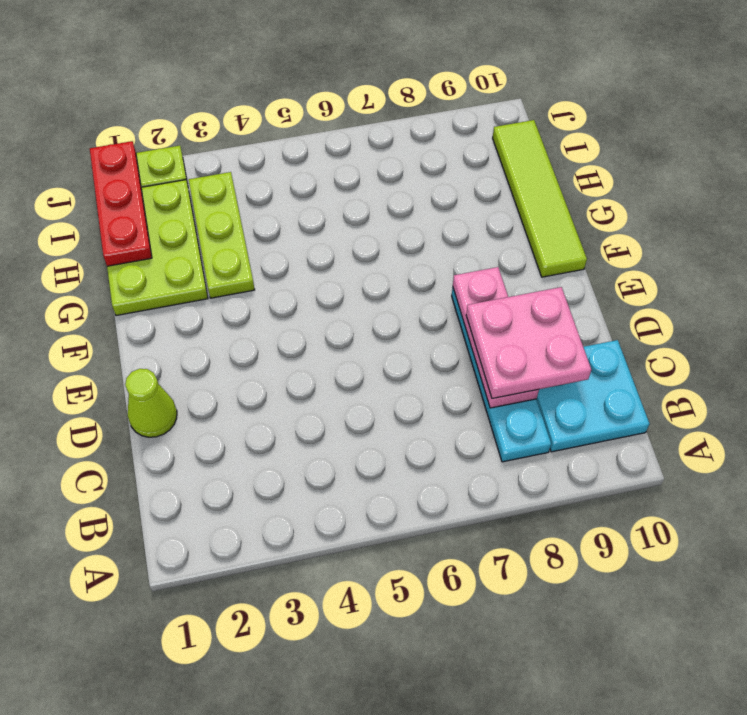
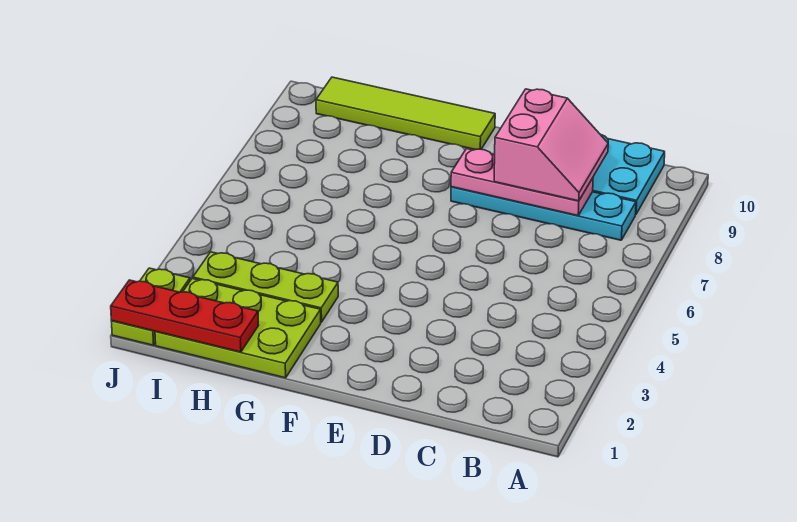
pink 2x2 plate [466,287,591,399] -> pink 2x2 slope [494,89,608,201]
lime 1x1 cone [125,369,177,437] -> none

